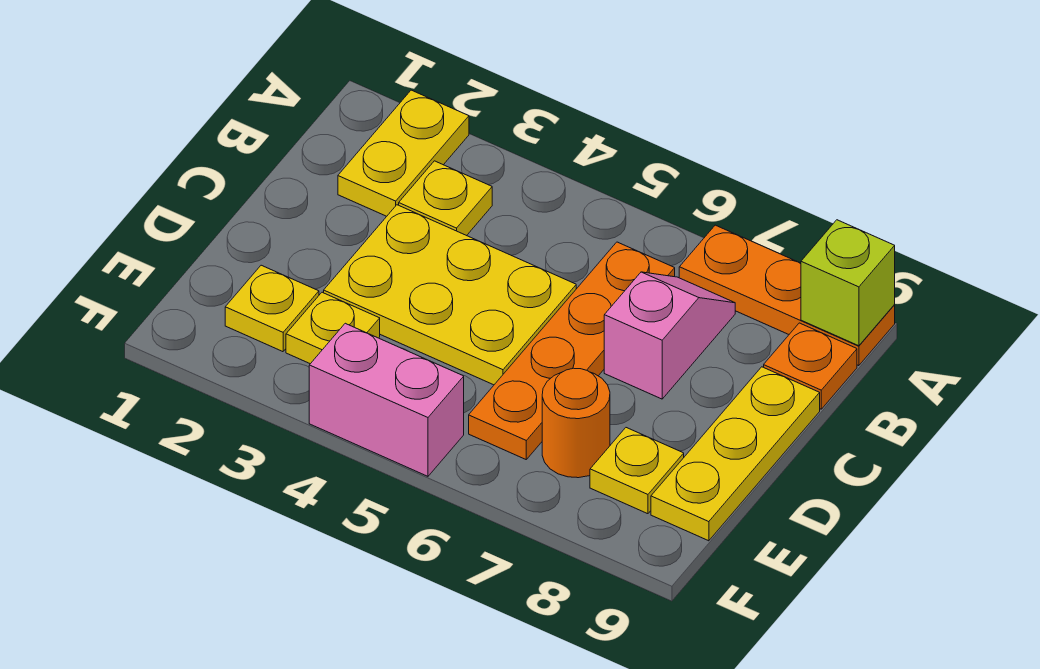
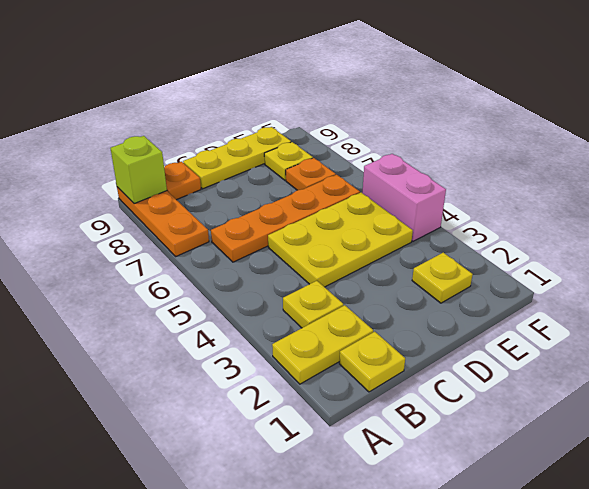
pink 1x2 slope [604,272,735,399] -> none
yellow 2x3 plate [324,205,576,385] -> yellow 2x3 plate turned to [268,193,413,287]
yellow 1x1 plate [286,292,380,364] -> yellow 1x1 plate moved to [339,332,405,392]
orange 1x1 round brick [542,368,610,478] -> orange 1x1 plate [286,158,336,190]

